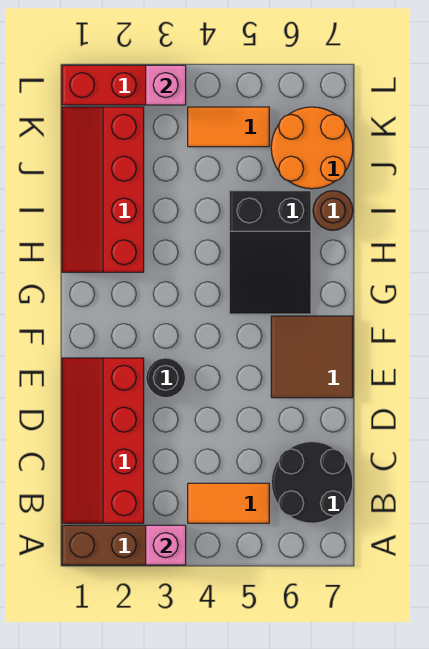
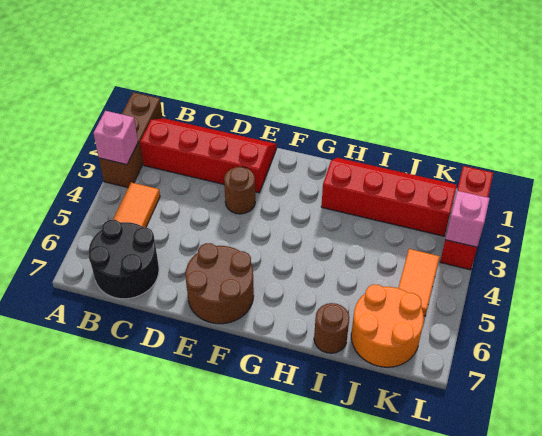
black 1x1 round brick [146,358,186,398] -> brown 1x1 round brick [224,167,255,214]
brown 2x2 tile [271,316,353,398] -> brown 2x2 round brick [185,243,254,324]
black 2x3 slope [229,191,311,314] -> none

